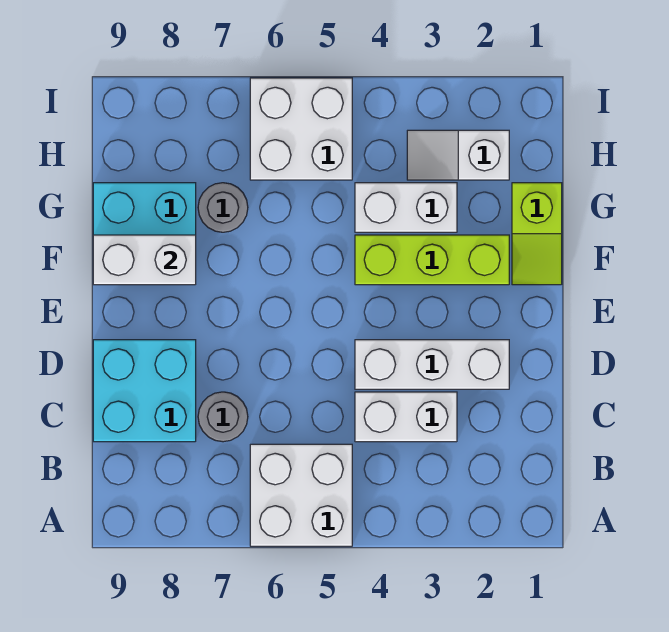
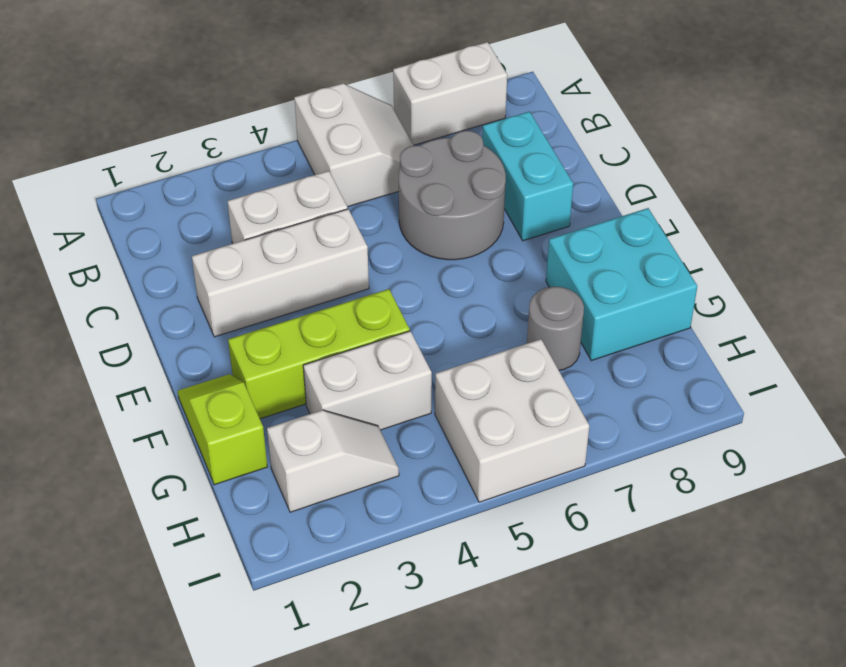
white 2x2 brick [250,444,352,546] -> white 2x2 slope [294,83,414,207]
grey 1x1 round brick [198,392,248,442] -> grey 2x2 round brick [399,131,506,260]
cyan 2x2 brick [93,340,196,442] -> cyan 1x2 brick [482,112,573,241]
white 1x2 brick [93,235,196,285] -> white 1x2 brick moved to [393,42,507,145]

